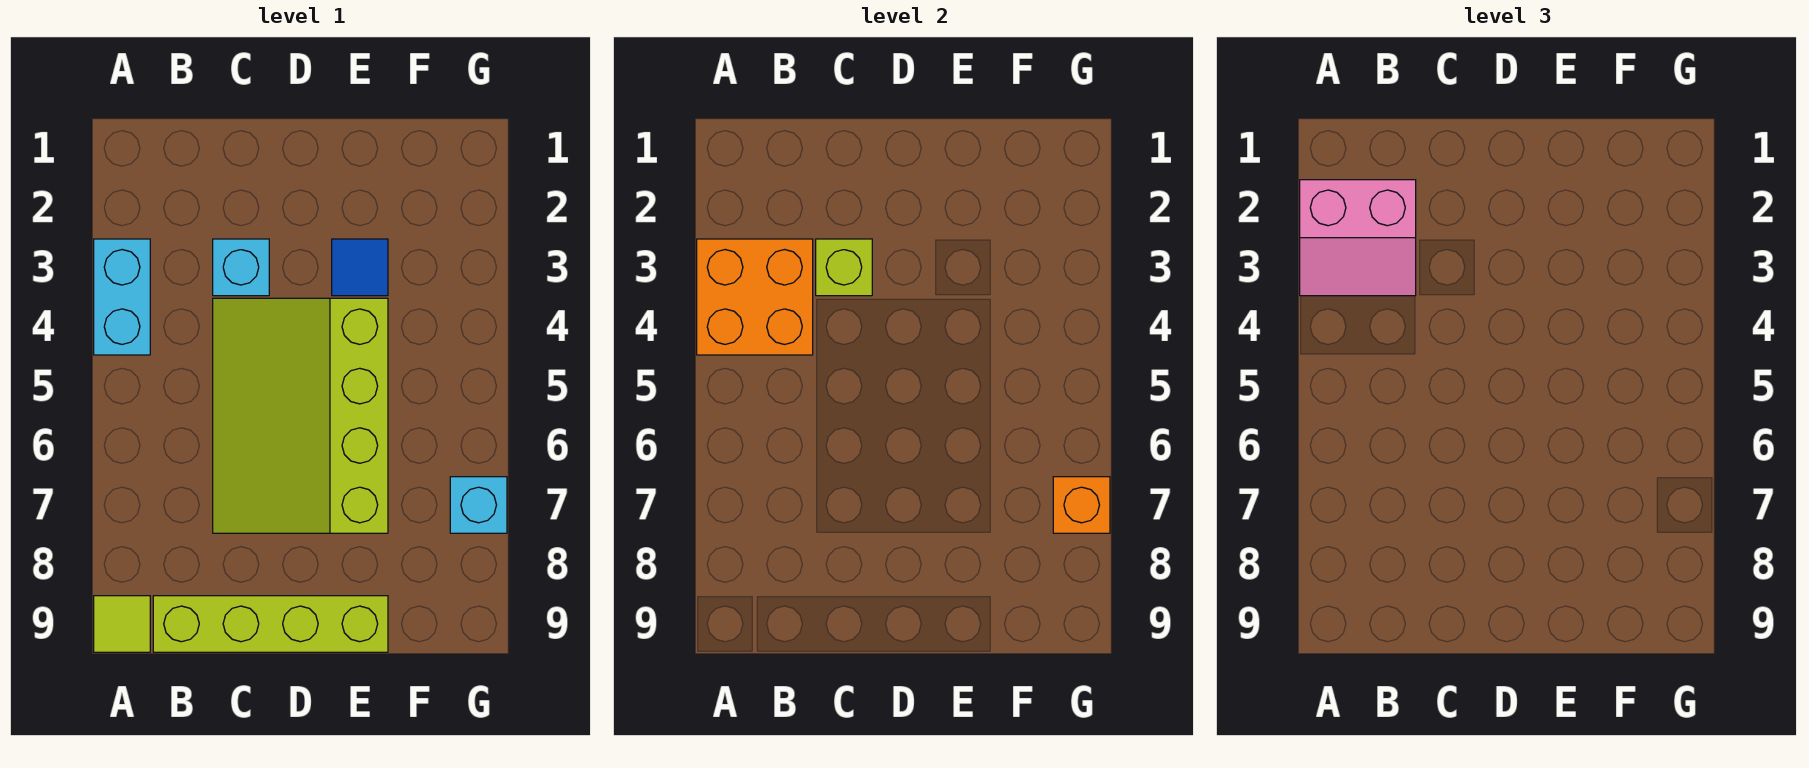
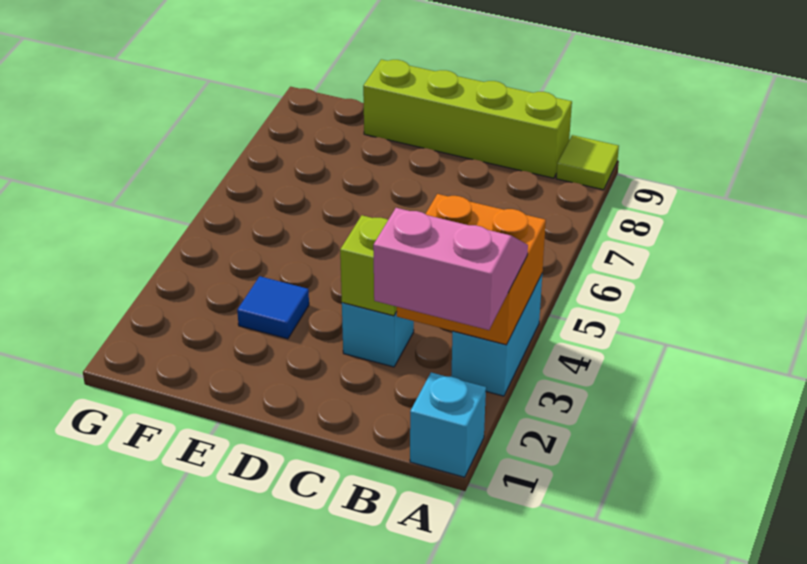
lime 3x4 slope [213,298,388,533] -> none
cyan 1x1 brick [450,477,507,533] -> cyan 1x1 brick moved to [410,373,486,477]
orange 1x1 brick [1053,477,1110,533] -> none

